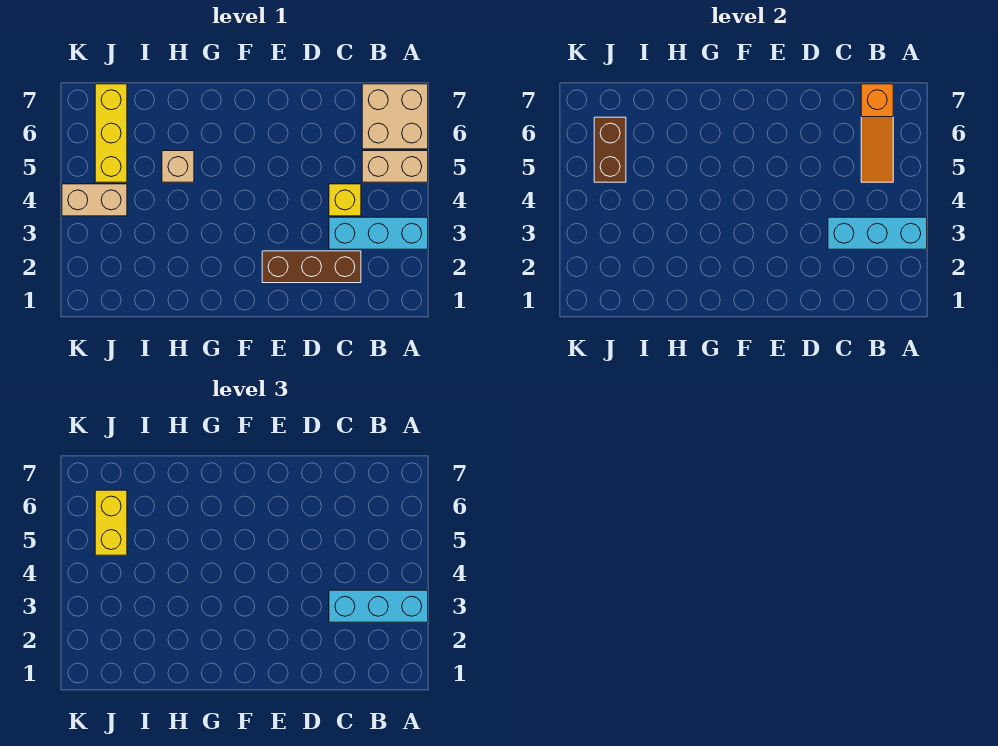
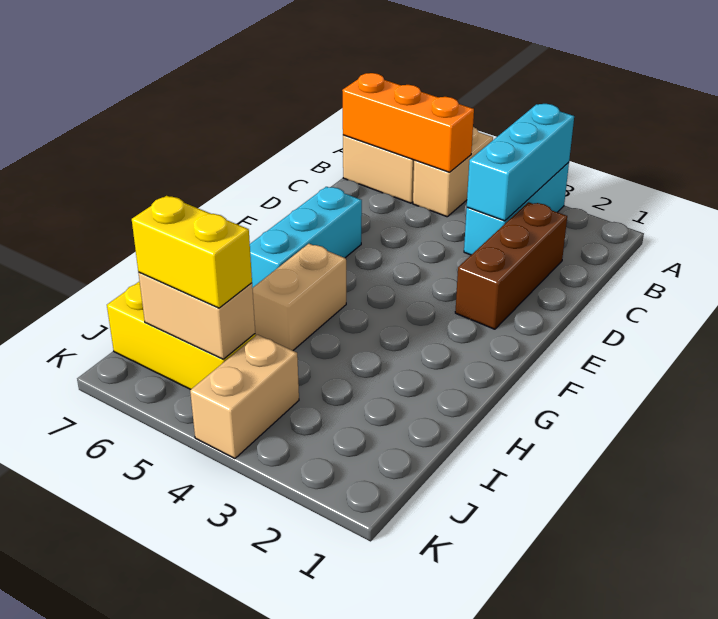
cyan 1x3 brick [329,590,428,622] -> cyan 1x3 brick moved to [250,187,362,288]
orange 1x3 slope [861,84,893,182] -> orange 1x3 brick [342,73,474,172]
yellow 1x1 brick [329,184,361,216] -> none
tan 1x1 brick [162,151,194,182] -> tan 1x2 brick [252,244,346,351]
brown 1x2 brick [594,117,626,182] -> tan 1x2 brick [139,272,255,359]

